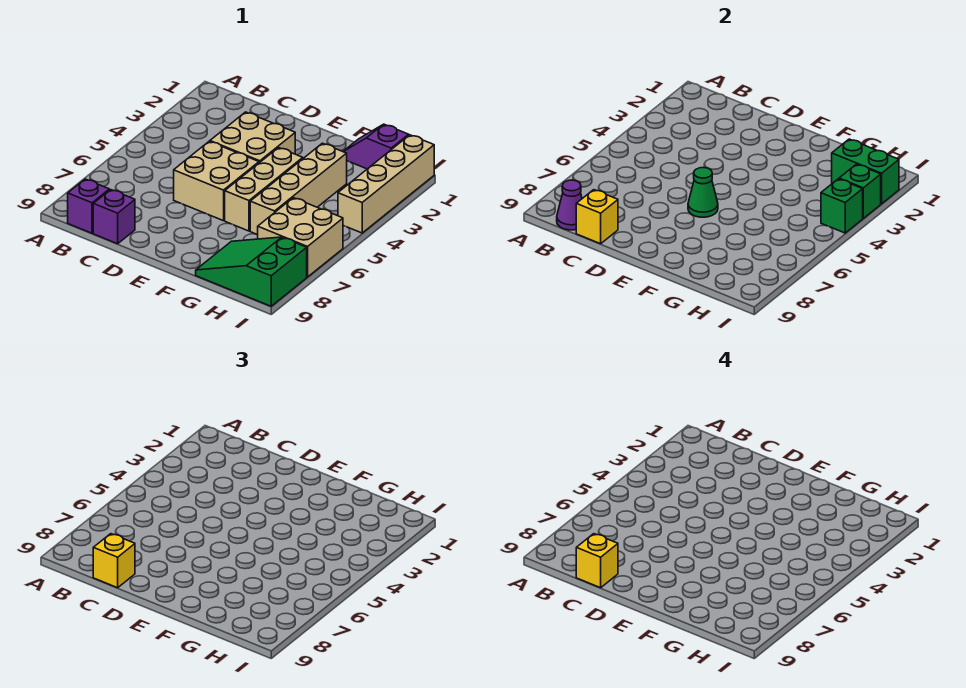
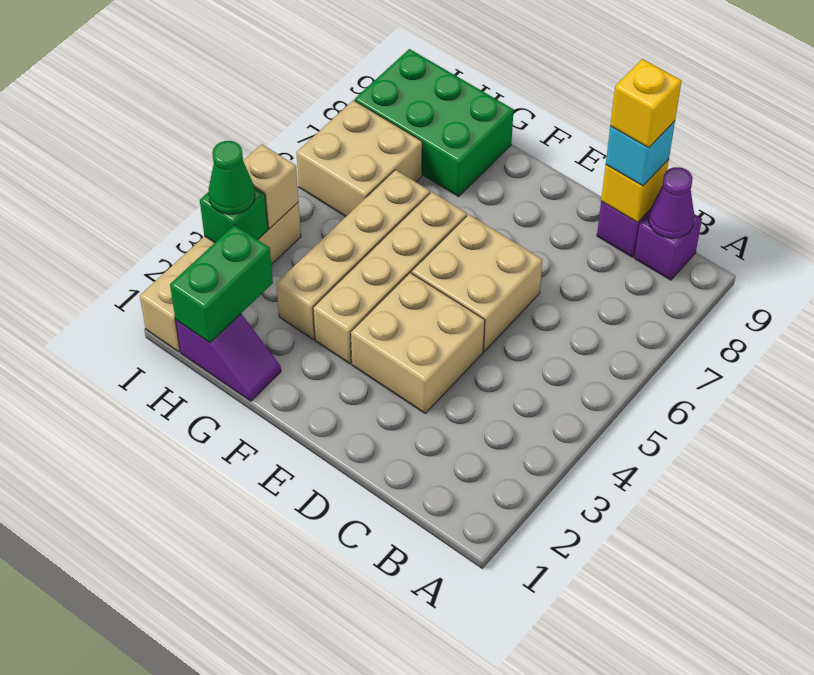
yellow 1x1 brick [93,534,135,588] -> cyan 1x1 brick [606,121,675,186]
green 1x1 cone [688,168,718,217] -> green 1x1 cone moved to [208,141,255,214]
tan 1x3 brick [225,148,303,231] -> tan 1x4 brick [313,192,467,364]
green 2x3 slope [196,237,307,306] -> green 2x3 brick [355,49,514,196]
green 1x2 brick [832,139,899,204] -> green 1x2 brick turned to [170,225,273,343]
green 1x1 brick [821,179,863,233] -> tan 1x1 brick [243,144,299,229]

